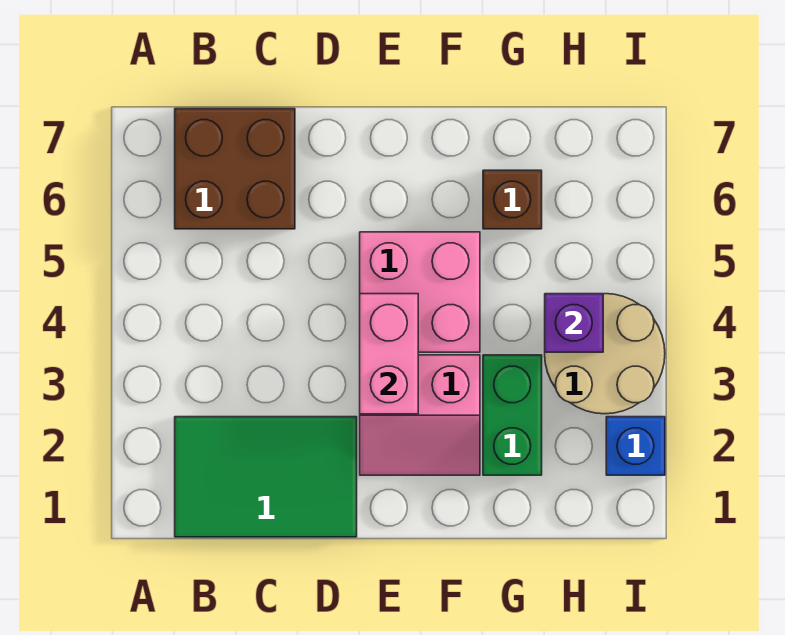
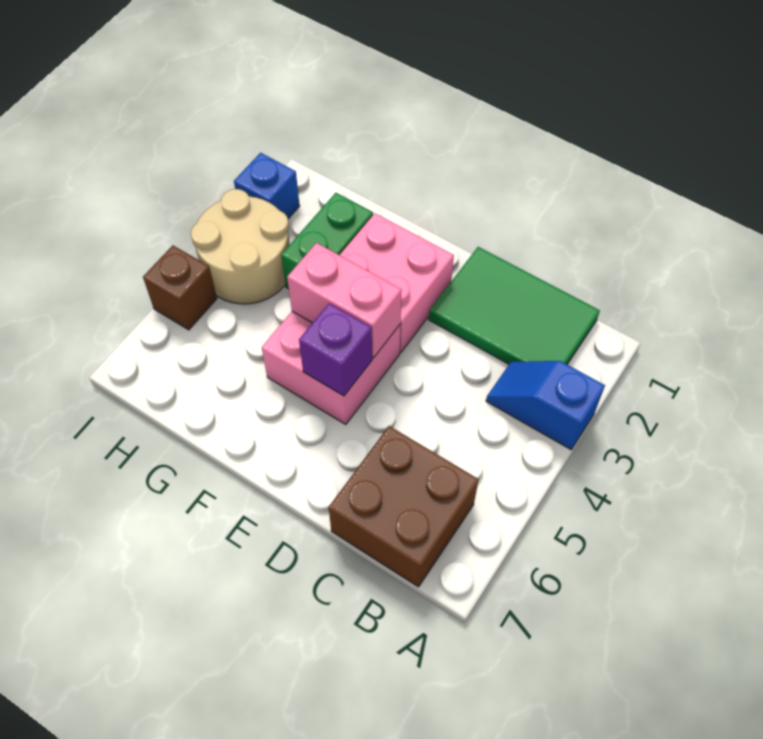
none -> blue 1x2 slope [486,361,605,450]
pink 2x2 slope [360,355,480,475] -> pink 2x2 brick [340,213,454,353]
pink 1x2 brick [360,294,418,414] -> pink 1x2 brick turned to [287,243,402,358]
brown 1x1 brick [483,170,542,229] -> brown 1x1 brick moved to [143,245,217,330]
purple 1x1 brick [545,294,603,352] -> purple 1x1 brick moved to [299,303,372,396]

